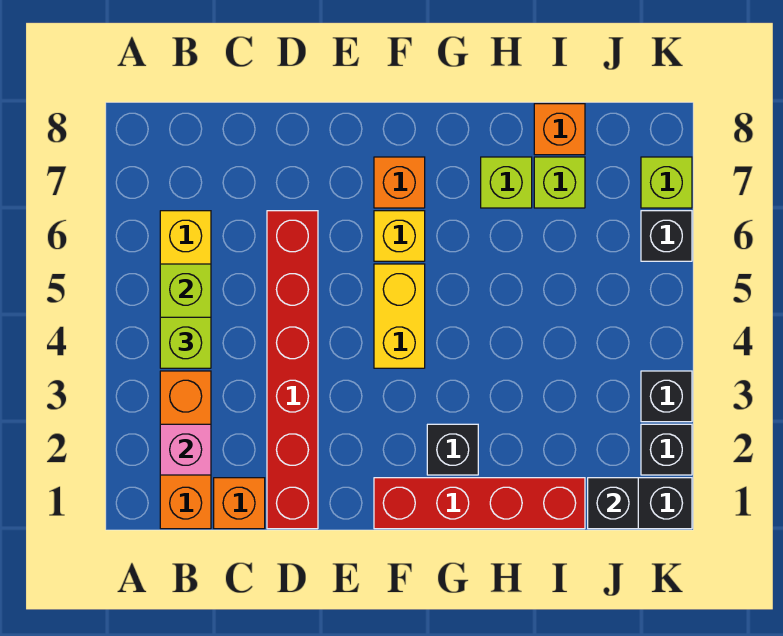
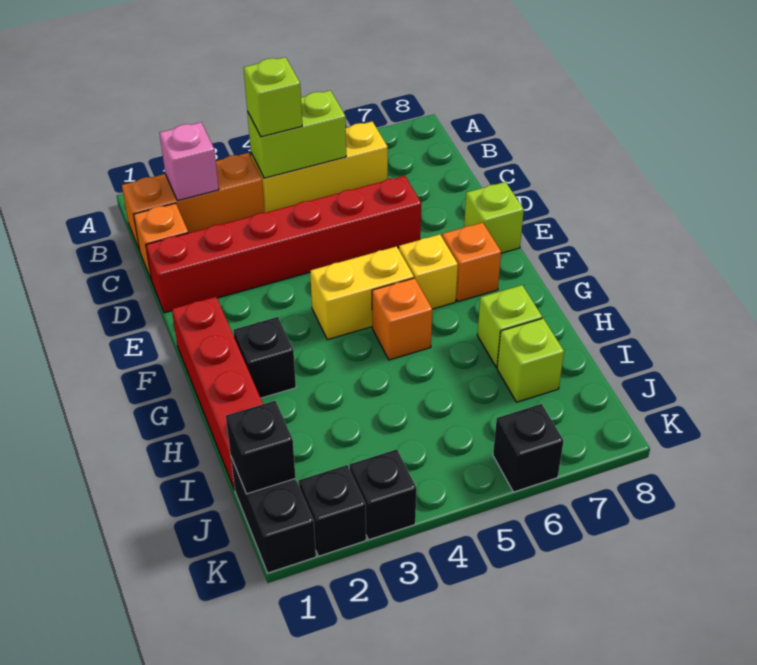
orange 1x1 brick [534,104,585,155] -> orange 1x1 brick moved to [372,278,432,360]
lime 1x1 brick [641,157,692,208] -> lime 1x1 brick moved to [464,182,524,253]

